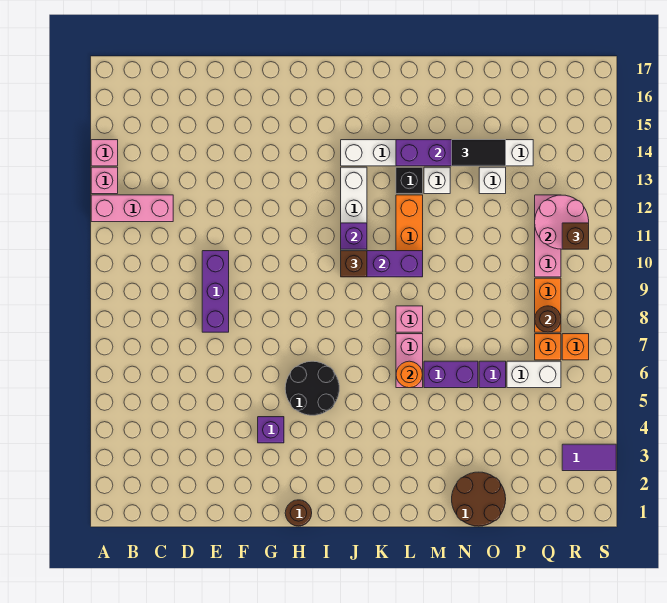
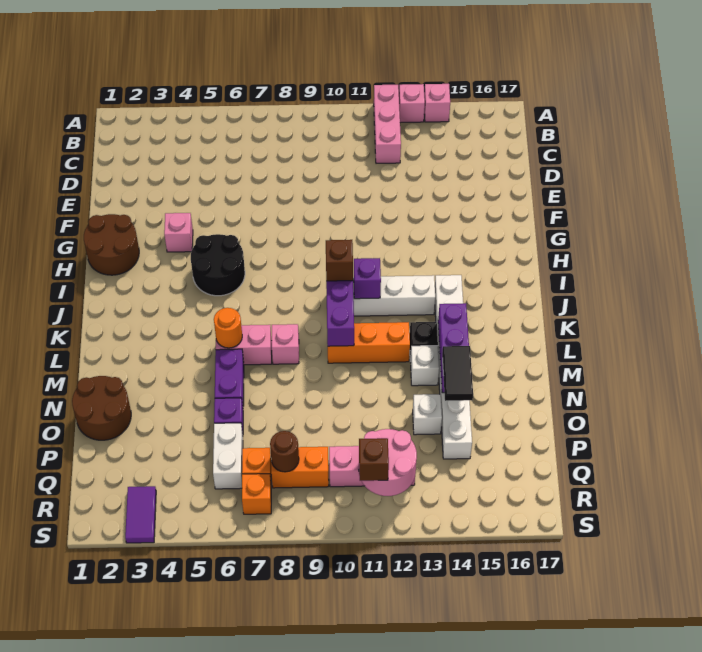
purple 1x3 brick [202,251,229,332] -> none
purple 1x1 brick [258,417,284,443] -> pink 1x1 brick [164,213,193,252]
brown 1x1 round brick [285,500,312,526] -> brown 2x2 round brick [84,214,139,275]

